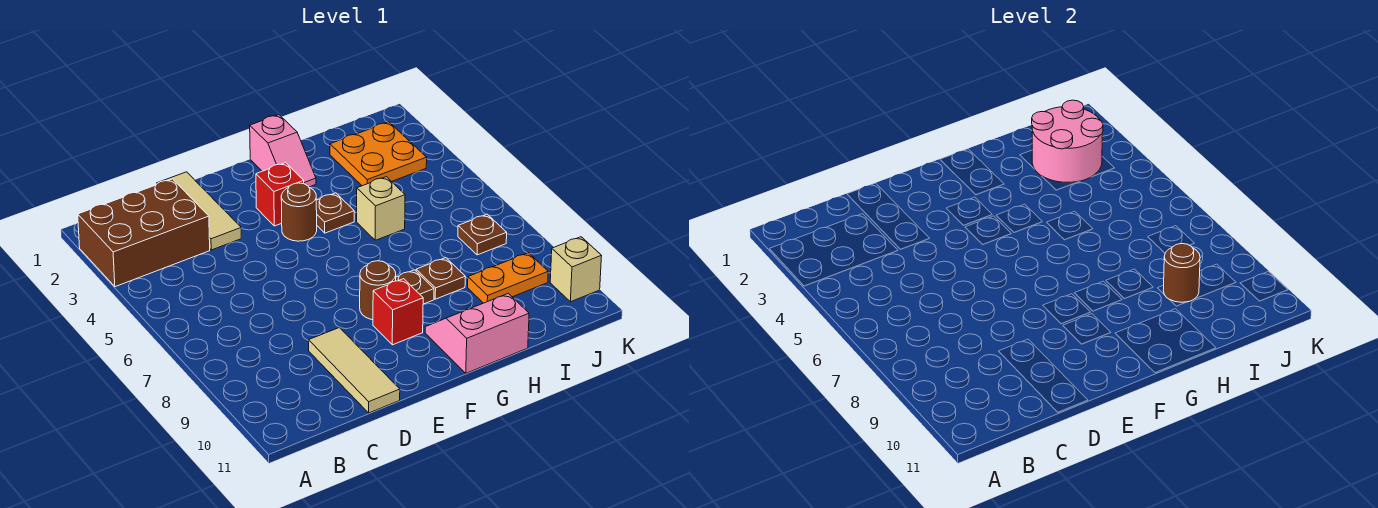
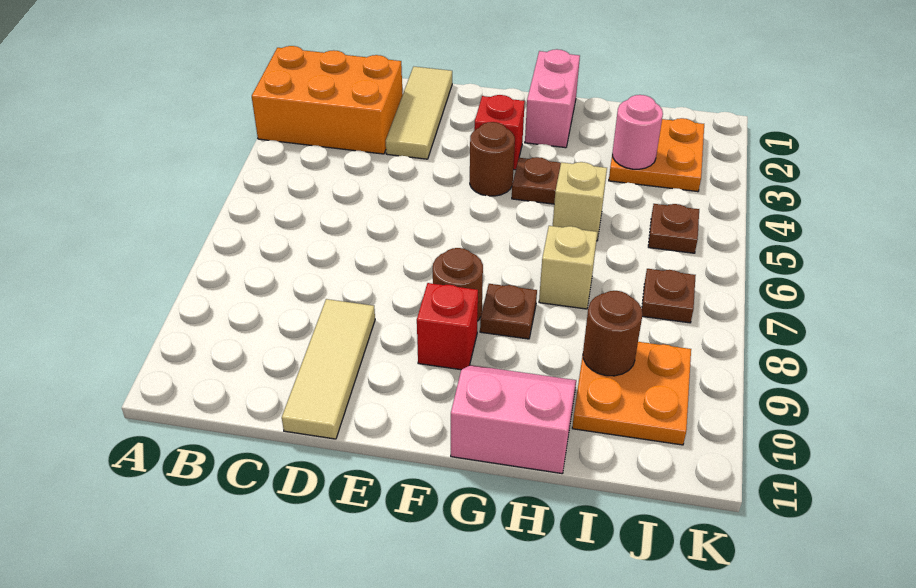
brown 2x3 brick [78,179,210,287] -> orange 2x3 brick [252,46,403,154]
pink 1x2 slope [250,115,316,187] -> pink 1x2 brick [525,49,580,148]
brown 1x1 plate [416,258,465,299] -> brown 1x1 plate moved to [648,204,699,253]
pink 2x2 round brick [1032,100,1103,182] -> pink 1x1 round brick [612,95,663,169]
orange 1x2 plate [468,253,548,303] -> orange 2x2 plate [572,342,691,445]
tan 1x1 brick [550,237,602,302] -> tan 1x1 brick moved to [539,226,597,309]

